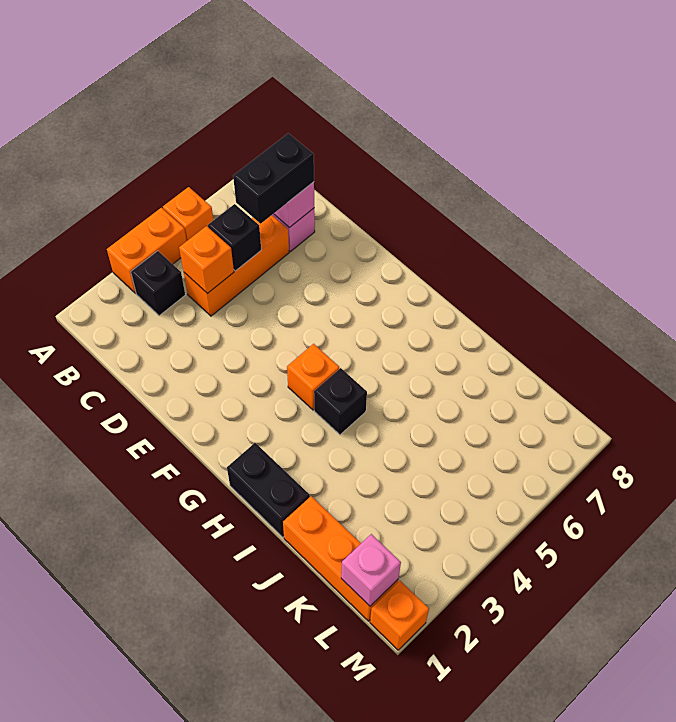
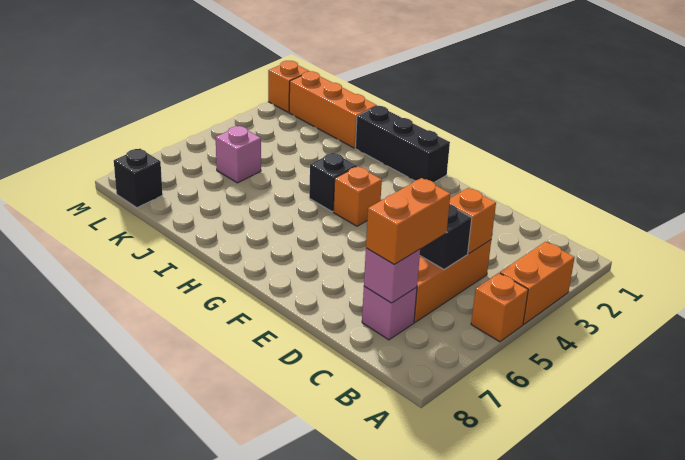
black 1x1 brick [131,251,185,316] -> black 1x1 brick moved to [114,149,163,208]
black 1x2 brick [233,133,314,224] -> orange 1x2 brick [366,178,450,265]
black 1x2 brick [227,443,310,537] -> black 1x3 brick [355,105,450,183]
pink 1x1 brick [341,534,401,606] -> pink 1x1 brick moved to [216,126,261,183]

